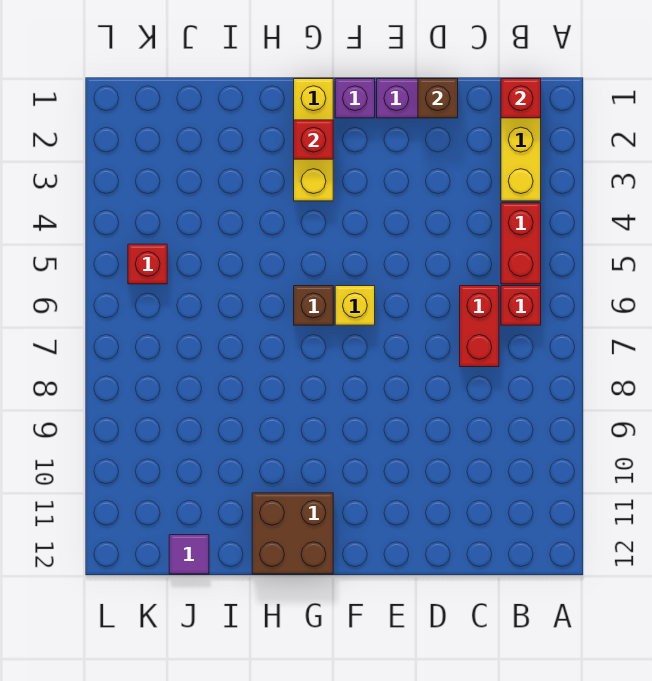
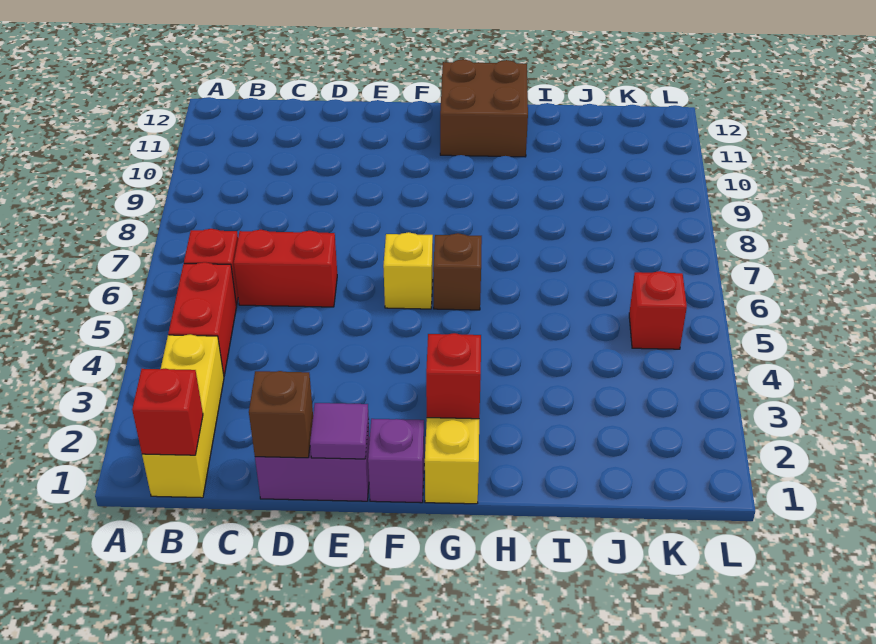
red 1x2 brick [460,286,499,367] -> red 1x2 brick turned to [234,230,337,307]
purple 1x1 tile [169,535,209,574] -> purple 1x1 tile moved to [310,403,369,459]

